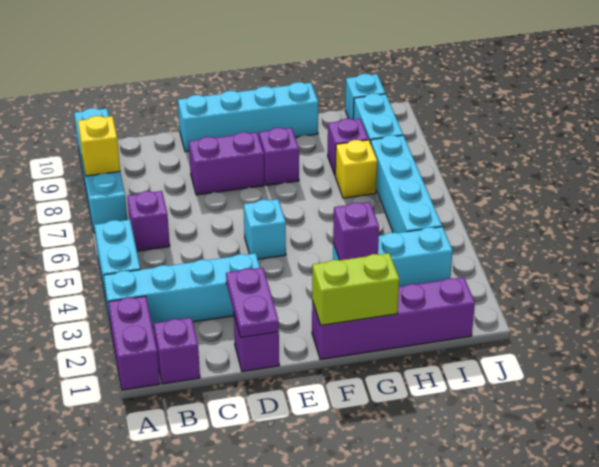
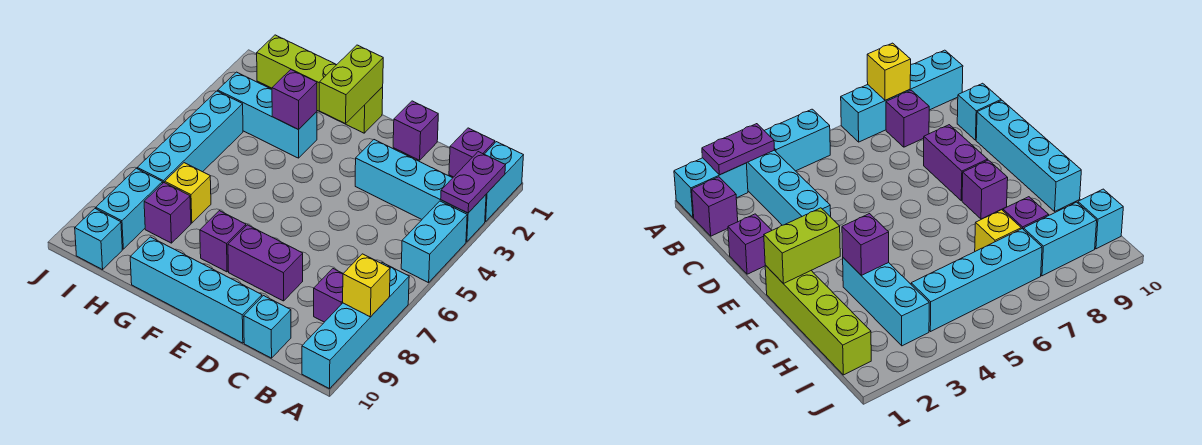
purple 1x2 brick [108,296,160,390] -> cyan 1x2 brick [485,142,523,222]
purple 1x1 brick [127,191,170,251] -> purple 1x1 brick moved to [314,269,343,322]
purple 1x2 plate [226,268,279,337] -> purple 1x2 plate moved to [441,152,505,213]
cyan 1x1 brick [244,199,286,259] -> cyan 1x1 brick moved to [244,296,291,358]
purple 1x4 brick [312,277,475,360] -> lime 1x4 brick [257,35,383,133]
lime 1x2 brick [312,253,399,325] -> lime 1x2 brick turned to [319,45,383,124]

